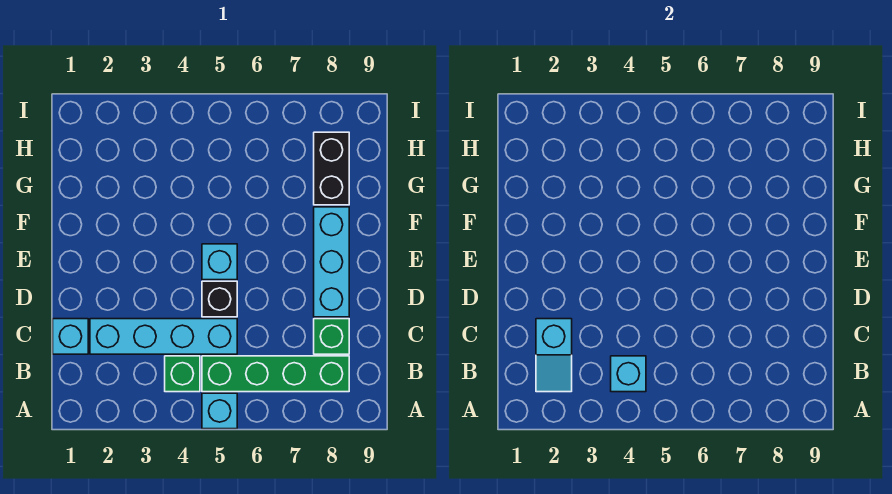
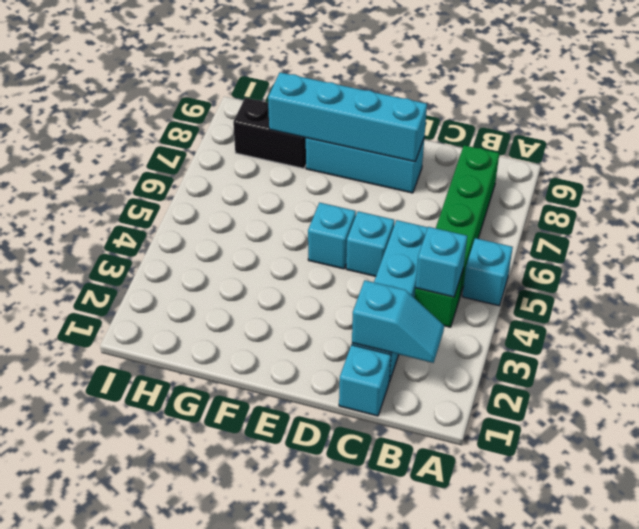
green 1x1 brick [314,319,349,354] -> none
black 1x1 brick [202,281,237,317] -> cyan 1x1 brick [346,211,394,276]
none -> cyan 1x4 brick [268,72,427,162]

